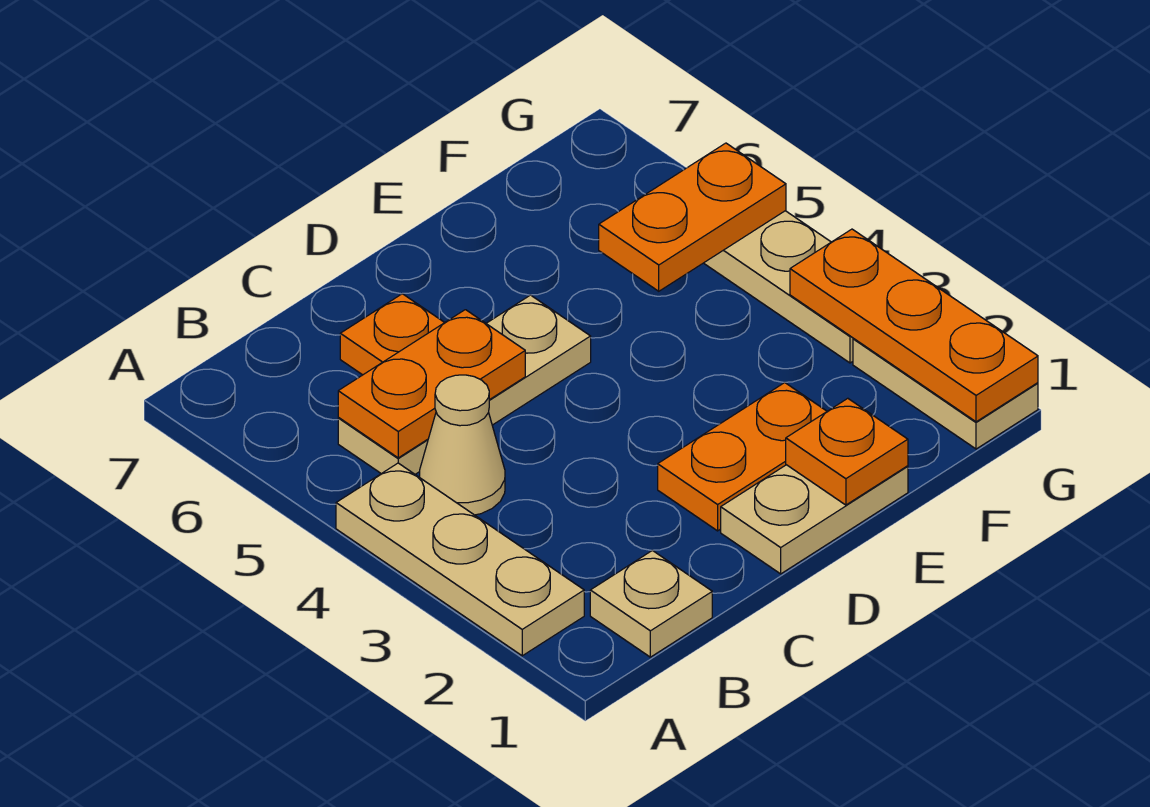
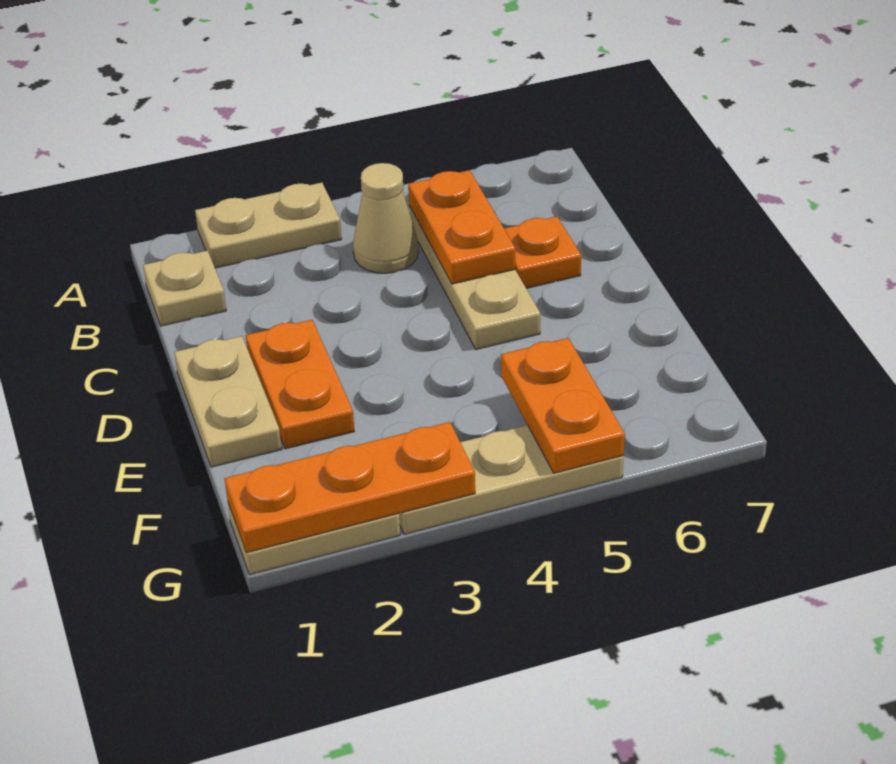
tan 1x3 plate [336,463,584,656] -> tan 1x2 plate [195,183,342,268]
orange 1x1 plate [786,398,908,505] -> none

